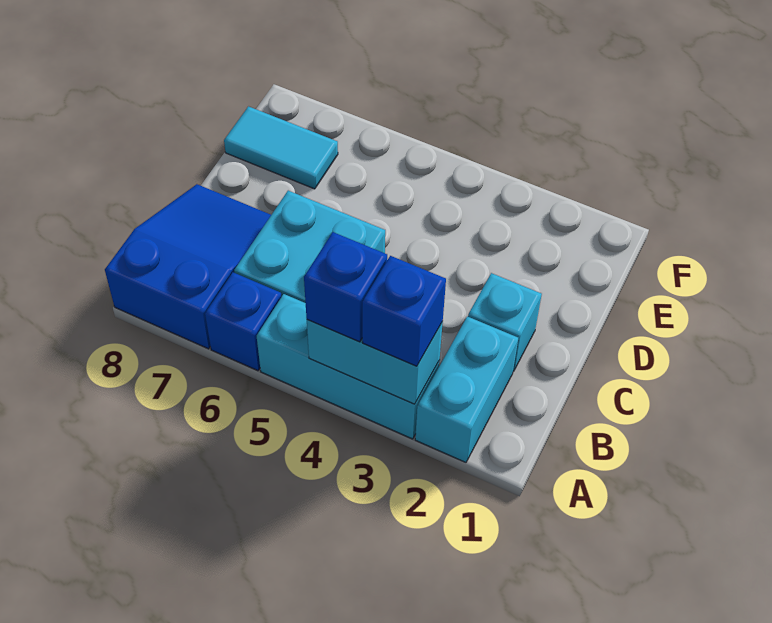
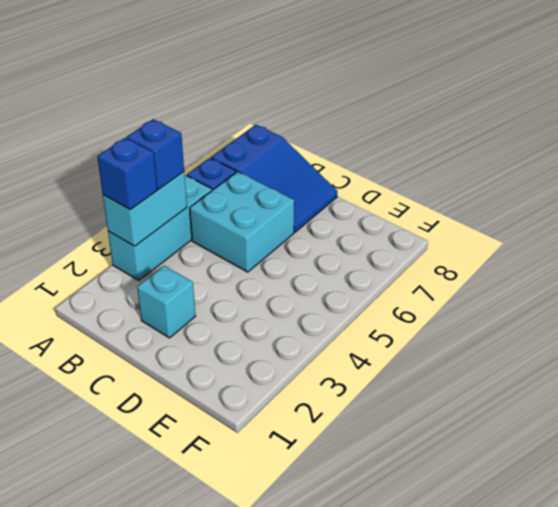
cyan 1x2 brick [415,316,518,462] -> none
cyan 1x2 tile [224,106,338,189] -> none

